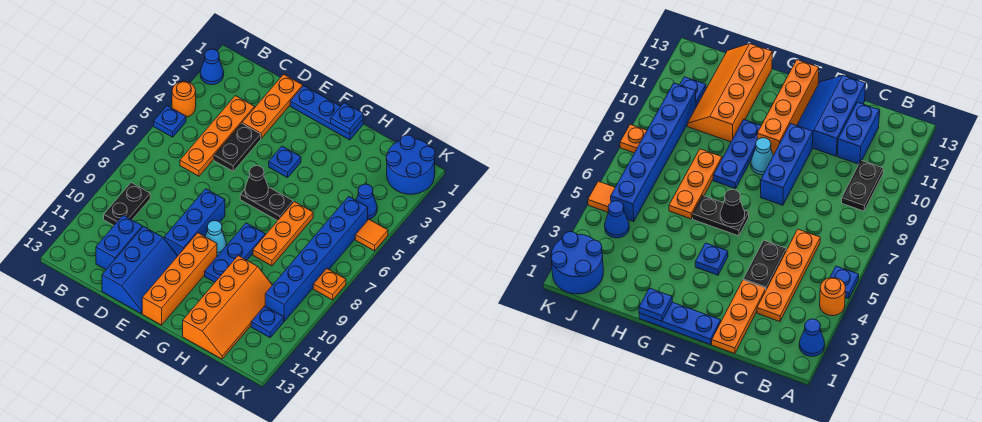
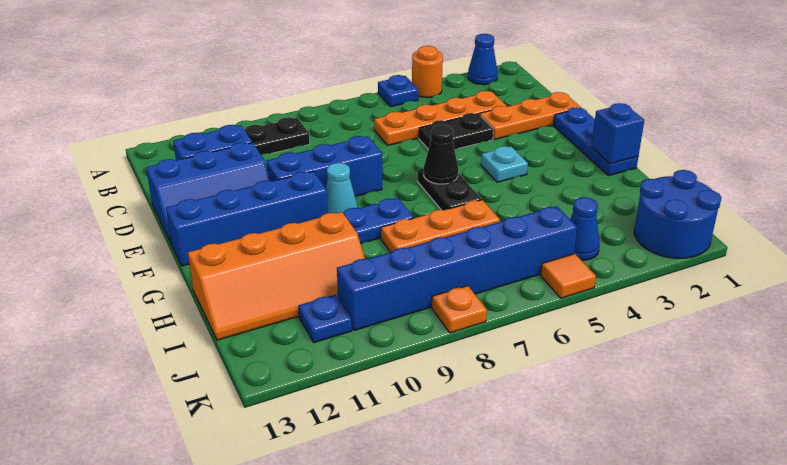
blue 1x1 plate [269,146,301,178] -> cyan 1x1 plate [481,146,528,182]
orange 1x4 brick [142,233,217,325] -> blue 1x4 brick [166,171,328,266]
blue 1x1 plate [331,103,363,134] -> blue 1x1 brick [591,103,644,164]

